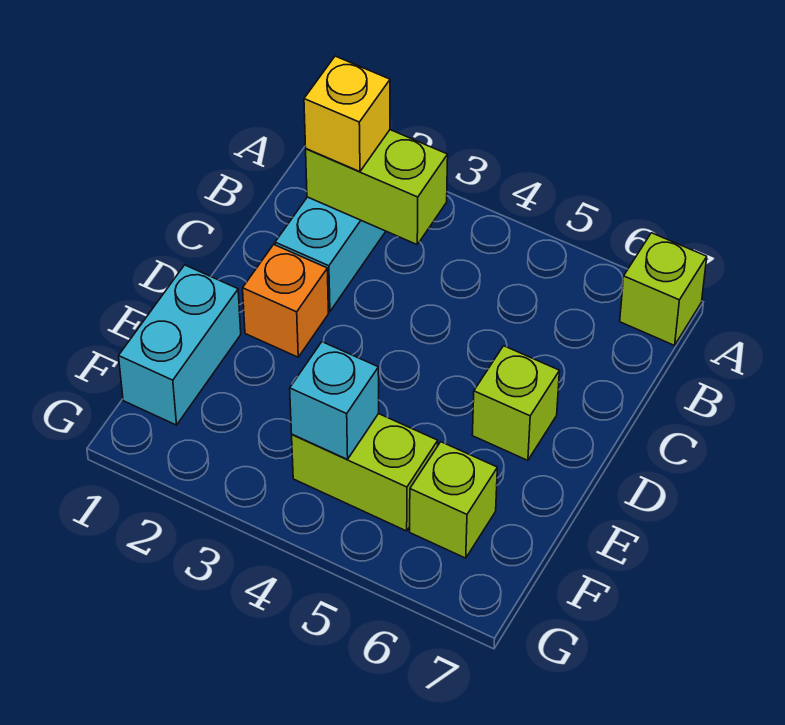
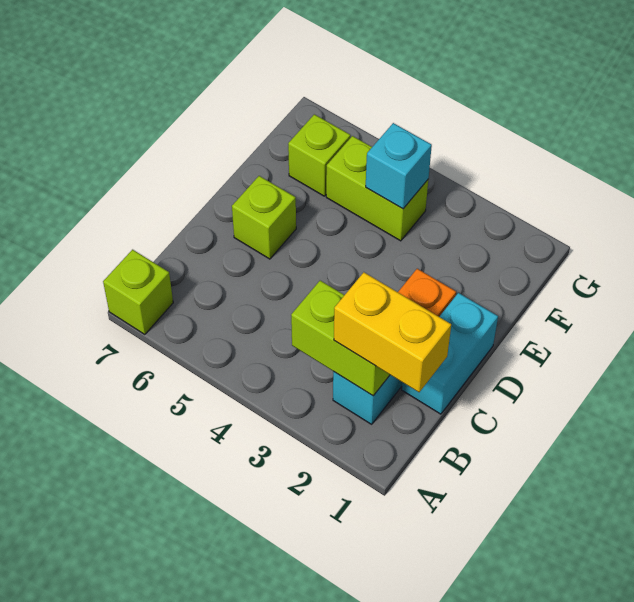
yellow 1x1 brick [304,56,390,172] -> yellow 1x2 brick [334,272,451,392]
cyan 1x2 brick [119,265,241,425] -> cyan 1x2 brick moved to [402,293,498,414]

